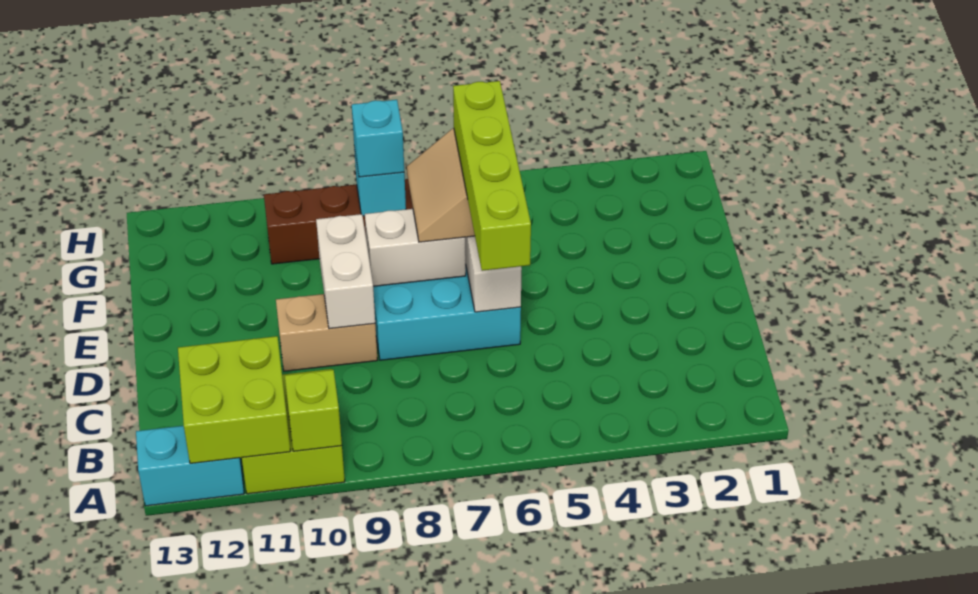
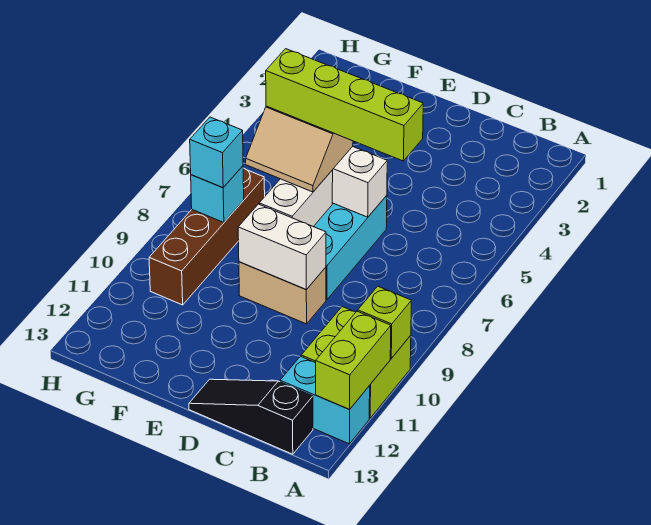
lime 2x2 brick [178,336,291,463] -> lime 1x2 brick [316,311,391,409]
cyan 1x2 brick [136,426,244,506] -> cyan 1x2 brick turned to [280,356,370,444]
none -> black 1x3 slope [189,379,313,454]
tan 1x2 brick [276,294,377,371] -> tan 1x2 brick turned to [239,262,326,324]

